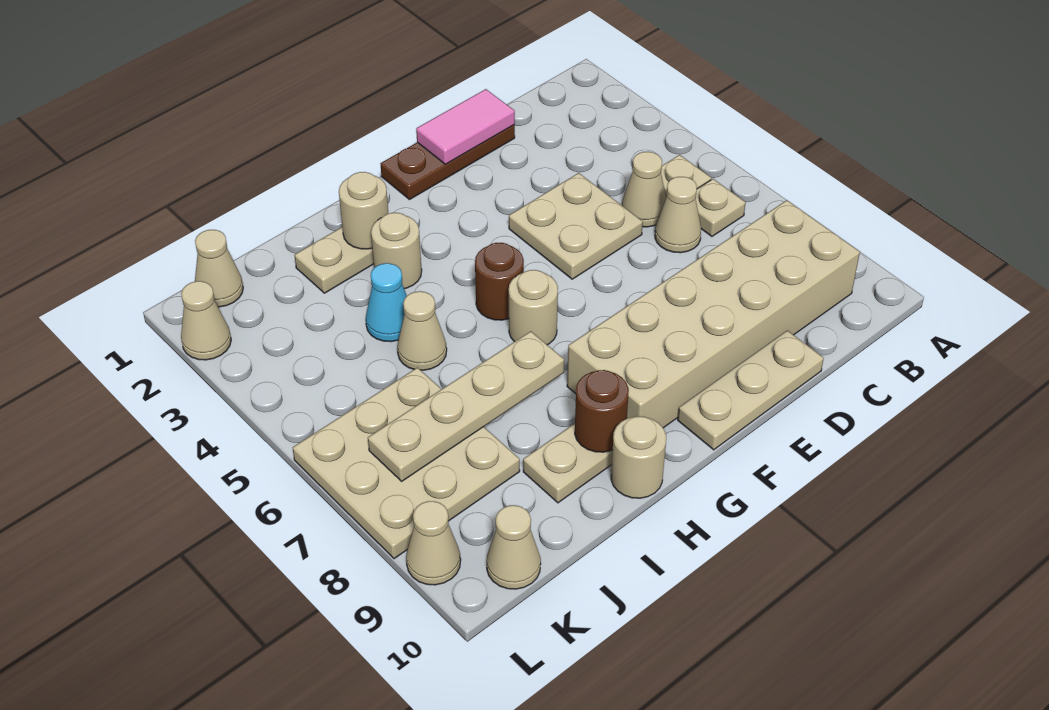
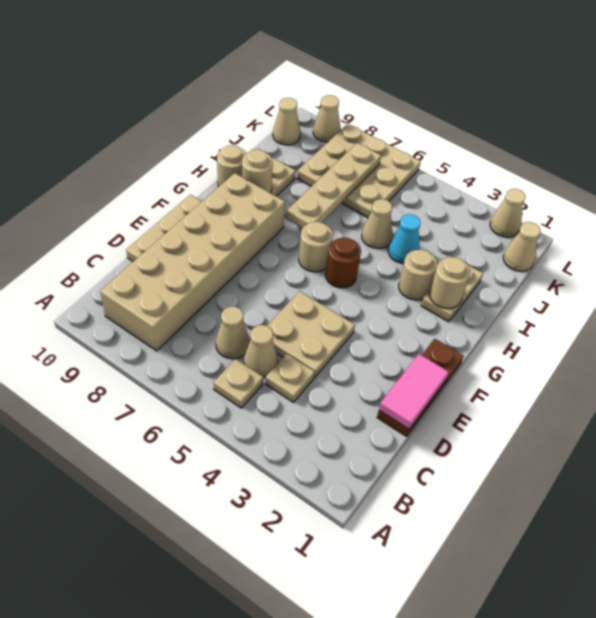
tan 1x1 plate [696,179,746,236] -> tan 1x1 plate moved to [265,354,315,402]
brown 1x1 round brick [575,370,629,452] -> tan 1x1 round brick [242,149,273,193]

